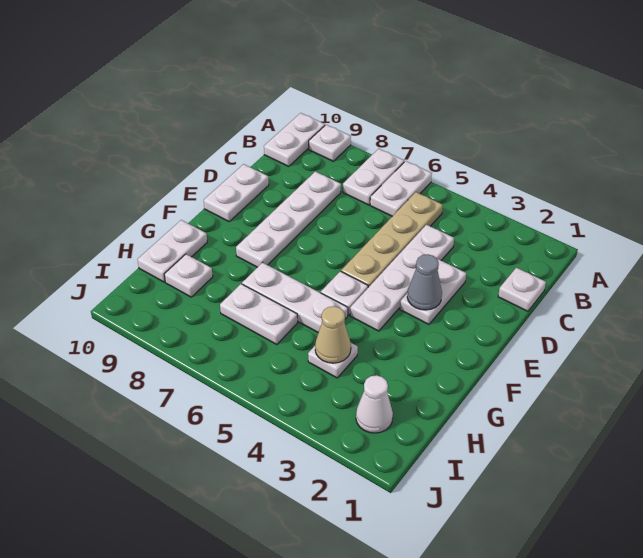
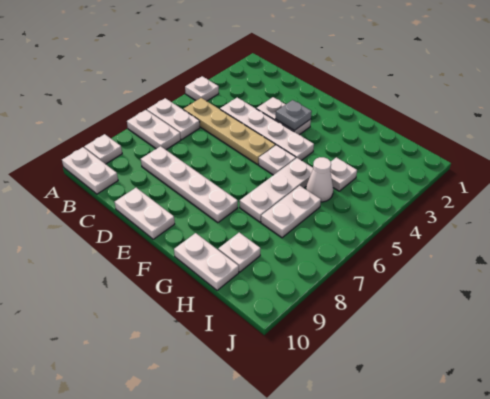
white 1x1 plate [498,268,546,311] -> white 1x1 plate moved to [185,76,219,101]
grey 1x1 cone [407,254,442,310] -> grey 1x1 plate [276,100,312,131]
tan 1x1 cone [315,306,351,363] -> none
white 1x1 cone [356,375,393,433] -> white 1x1 cone moved to [306,157,333,202]

